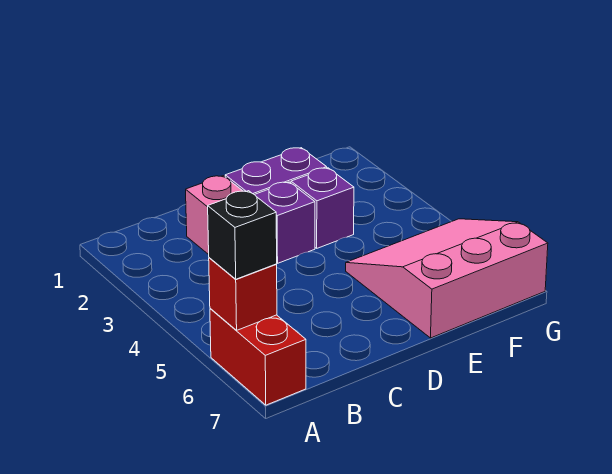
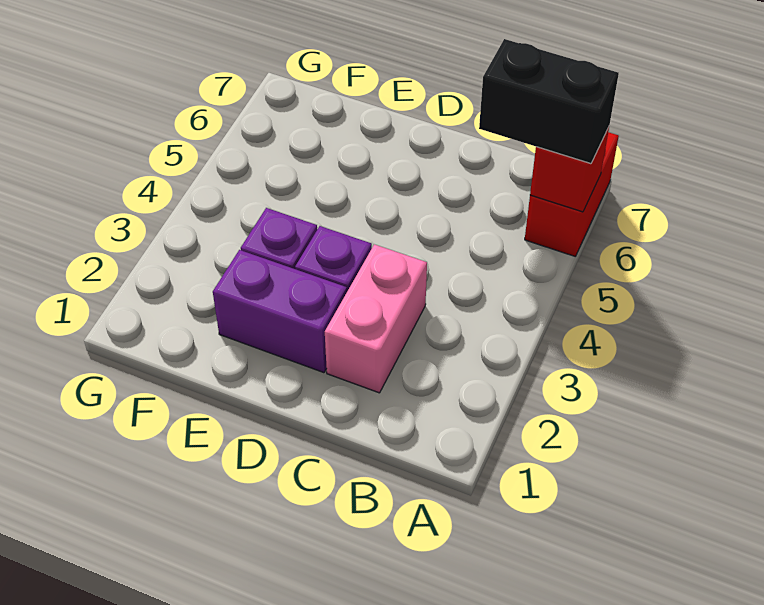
black 1x1 brick [208,191,277,279] -> black 1x2 brick [479,39,619,164]
pink 3x3 slope [346,219,548,338] -> none

